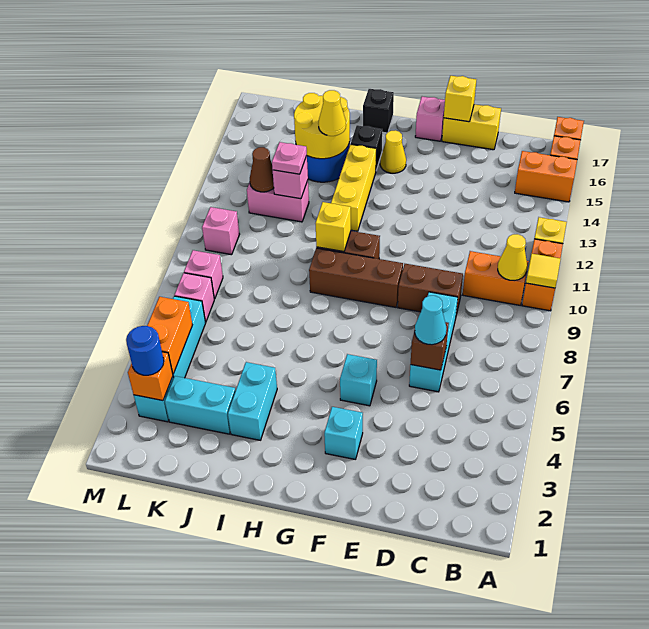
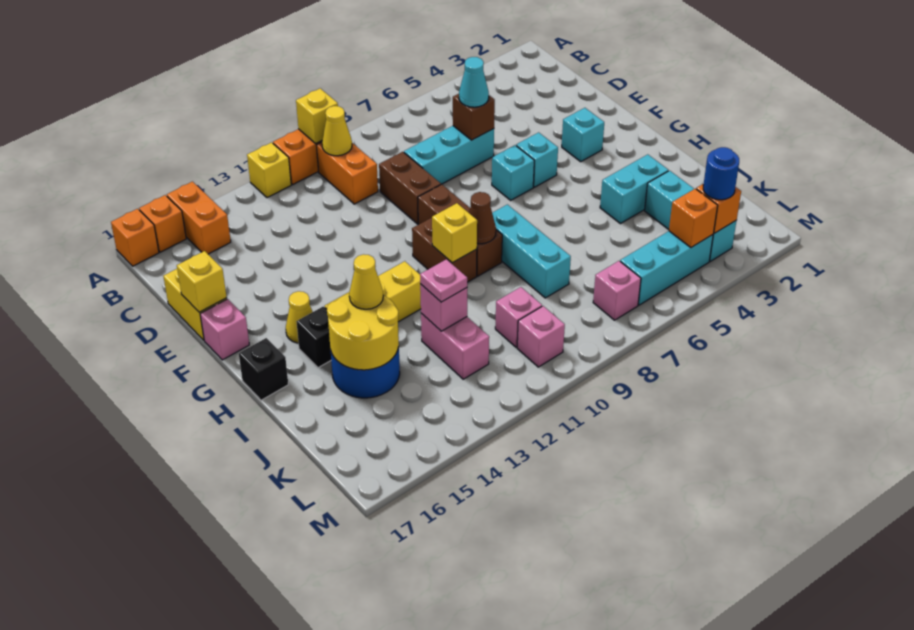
yellow 1x1 tile [526,254,561,288] -> yellow 1x1 brick [296,88,338,143]
none -> cyan 1x1 brick [492,145,534,200]
none -> cyan 1x3 brick [492,204,571,298]
brown 1x1 cone [250,147,274,192] -> brown 1x1 cone moved to [469,192,496,244]
orange 1x2 brick [147,297,192,374] -> orange 1x1 brick [669,189,718,247]
pink 1x1 brick [184,250,223,299] -> pink 1x1 brick moved to [495,287,542,347]

